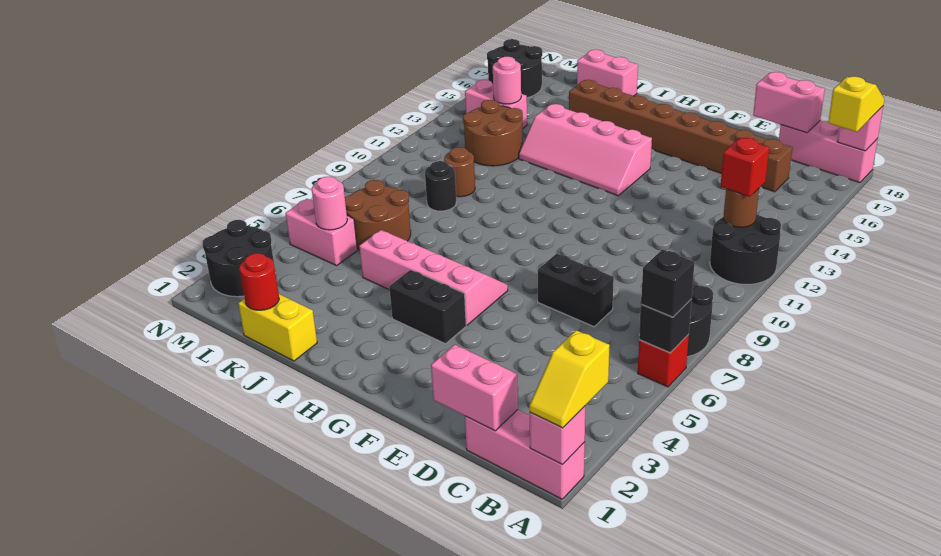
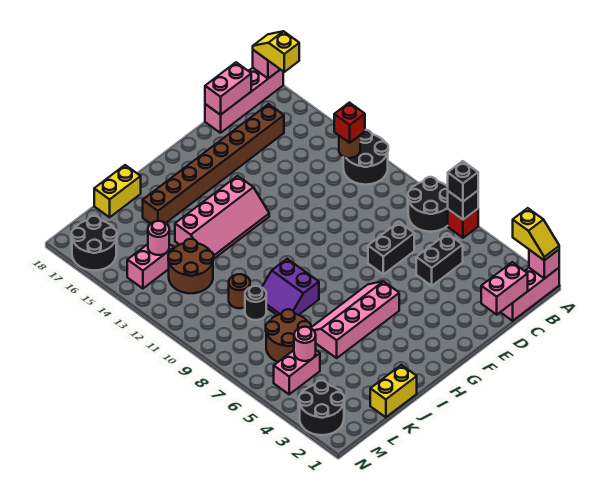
pink 1x3 brick [779,121,878,183] -> pink 1x4 brick [205,68,283,133]
black 1x2 brick [389,270,466,344] -> black 1x2 brick moved to [416,233,463,286]
none -> purple 2x2 slope [262,259,319,315]
pink 1x2 brick [577,50,638,96] -> yellow 1x2 brick [94,165,141,217]
red 1x1 round brick [239,253,279,310] -> none

